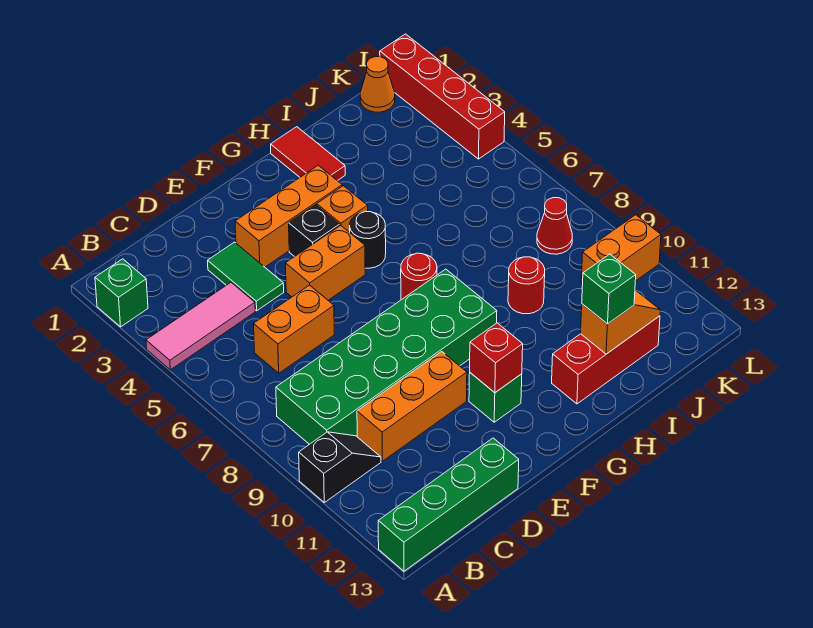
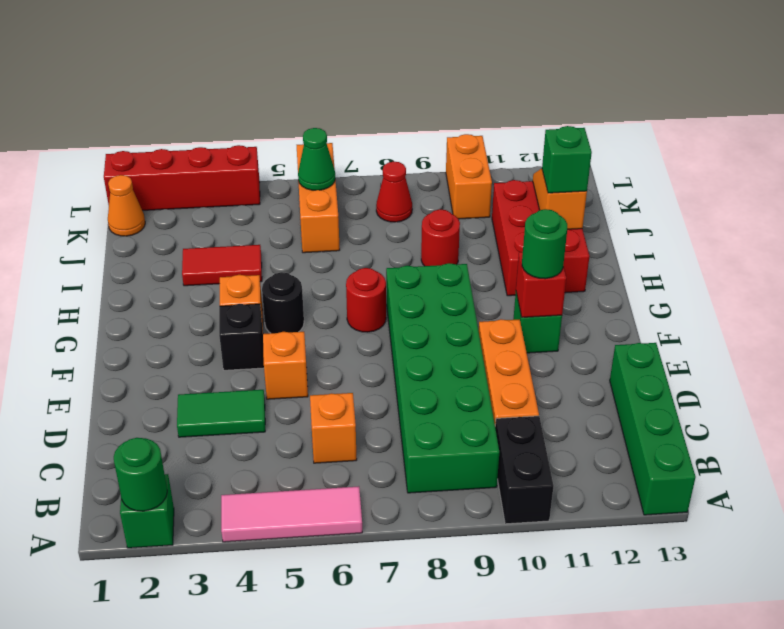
none -> green 1x1 round brick [114,438,167,511]
pink 1x3 tile [146,283,255,370] -> pink 1x3 tile turned to [221,486,362,542]
black 1x2 slope [299,432,381,502] -> black 1x2 brick [495,416,554,524]
orange 1x2 brick [254,285,334,373] -> orange 1x1 brick [310,393,357,463]
orange 1x3 brick [235,165,342,267] -> orange 1x3 brick moved to [297,143,340,253]
orange 1x2 brick [285,225,365,300] -> orange 1x1 brick [263,332,308,399]
none -> green 1x1 round brick [522,209,568,279]
red 1x2 tile [271,127,345,181] -> red 1x2 tile moved to [182,245,262,286]
red 1x3 brick [552,316,660,404] -> red 2x3 brick [492,180,589,296]
none -> green 1x1 cone [298,128,335,190]

